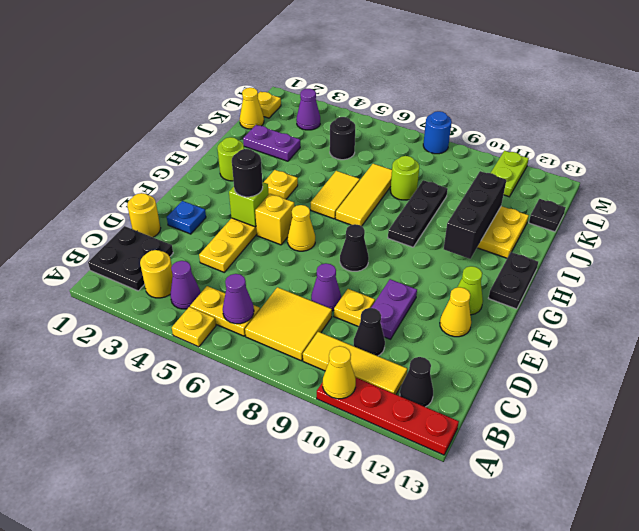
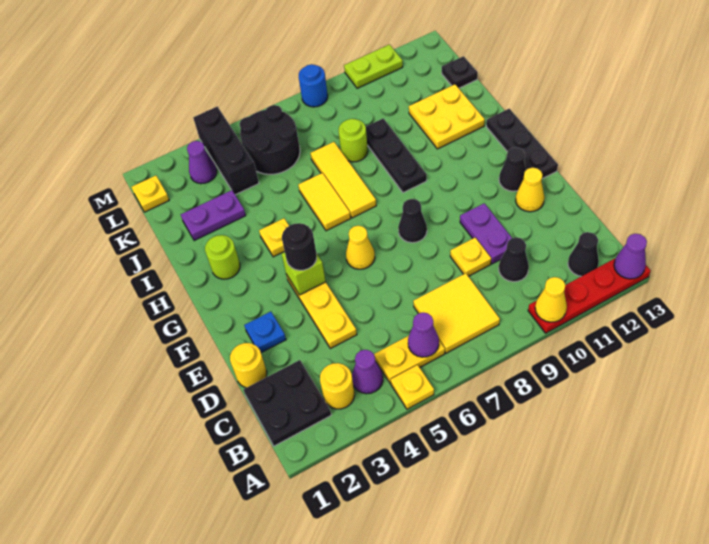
yellow 1x3 tile [303,332,407,394] -> none
purple 1x1 cone [311,263,341,311] -> purple 1x1 cone moved to [614,234,647,279]
yellow 1x1 brick [255,194,294,245] -> none
lime 1x1 cone [457,266,483,315] -> black 1x1 cone [499,147,526,191]
black 1x2 plate [489,252,538,309] -> black 1x3 plate [486,109,558,179]
black 1x3 brick [444,171,506,259] -> black 1x3 brick moved to [193,106,259,195]
yellow 1x1 cone [240,88,264,129] -> none
black 1x1 round brick [330,117,355,160] -> black 2x2 round brick [239,105,300,174]
lime 1x2 plate [491,151,529,197] -> lime 1x2 plate turned to [344,45,403,88]

